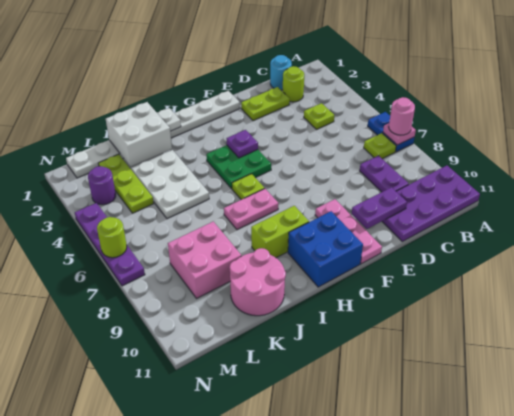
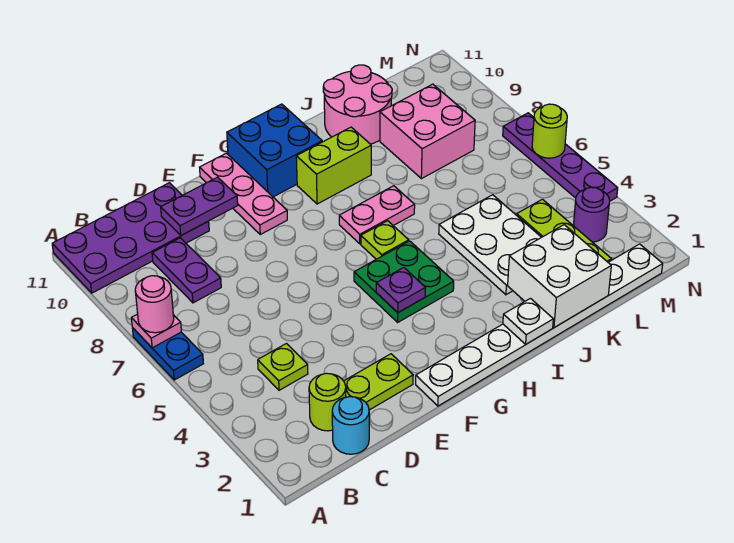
lime 1x1 plate [364,133,396,159] -> none

